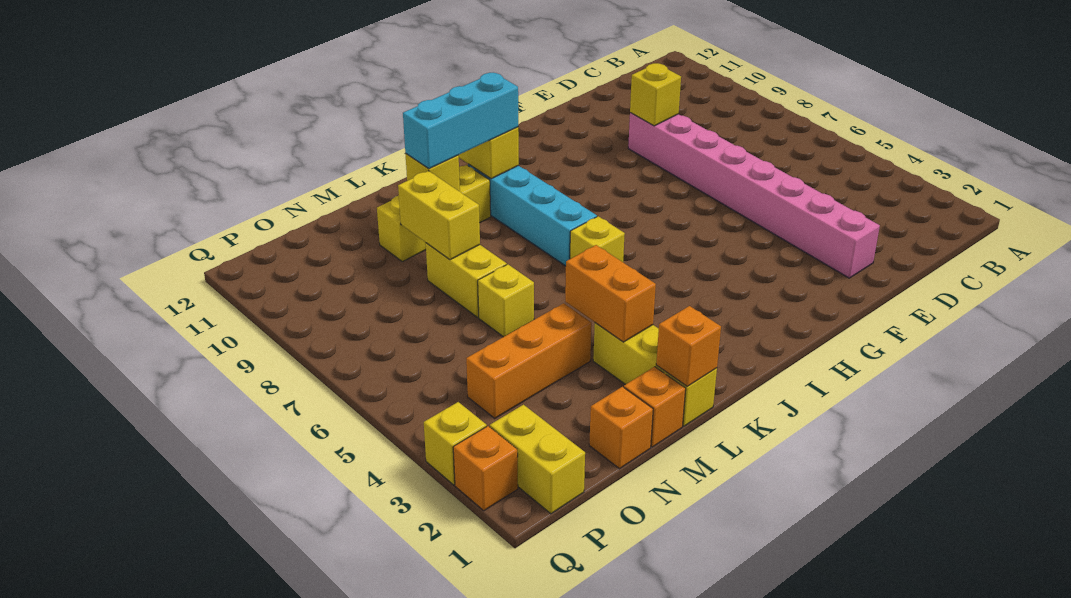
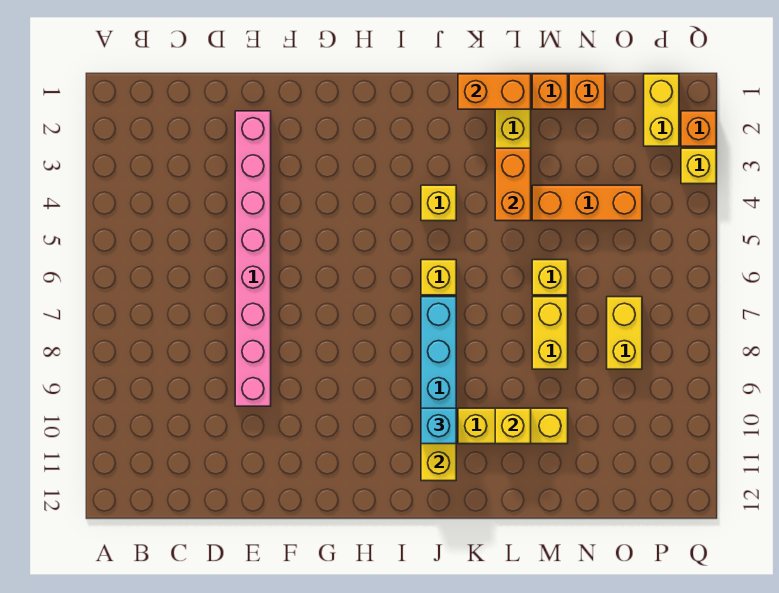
yellow 1x1 brick [630,63,681,126] -> yellow 1x1 brick moved to [421,185,456,221]
cyan 1x3 brick [403,73,519,169] -> cyan 1x1 brick [421,408,456,444]
orange 1x1 brick [656,306,721,386] -> orange 1x2 brick [458,74,531,109]
yellow 1x2 brick [398,171,480,260] -> yellow 1x2 brick moved to [607,297,642,369]

